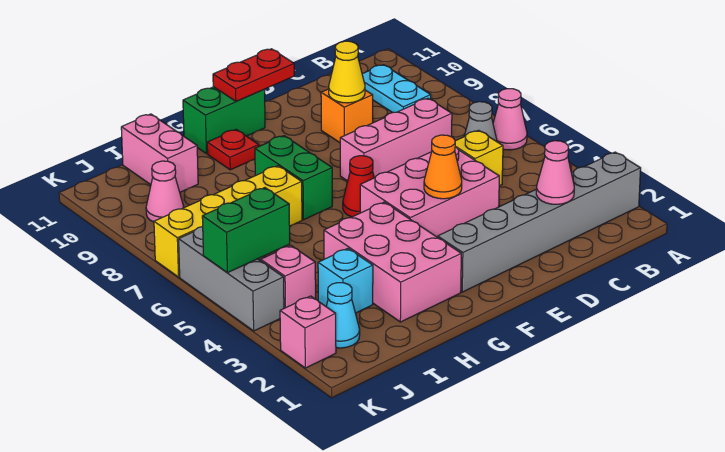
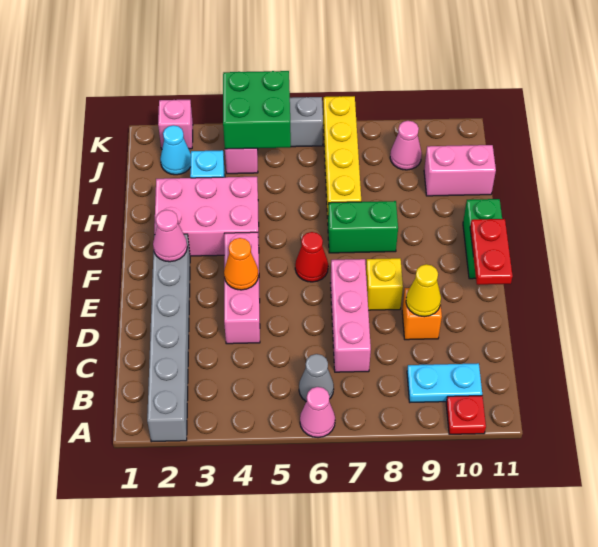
pink 1x1 cone [536,141,574,204] -> pink 1x1 cone moved to [153,210,187,262]
yellow 1x1 brick [455,130,503,186] -> yellow 1x1 brick moved to [366,258,403,310]
pink 2x3 brick [360,147,499,237] -> pink 1x3 brick [224,232,260,344]
red 1x1 plate [207,130,259,170] -> red 1x1 plate moved to [446,396,486,434]
green 1x2 brick [202,188,290,273] -> green 2x2 brick [223,71,291,149]

